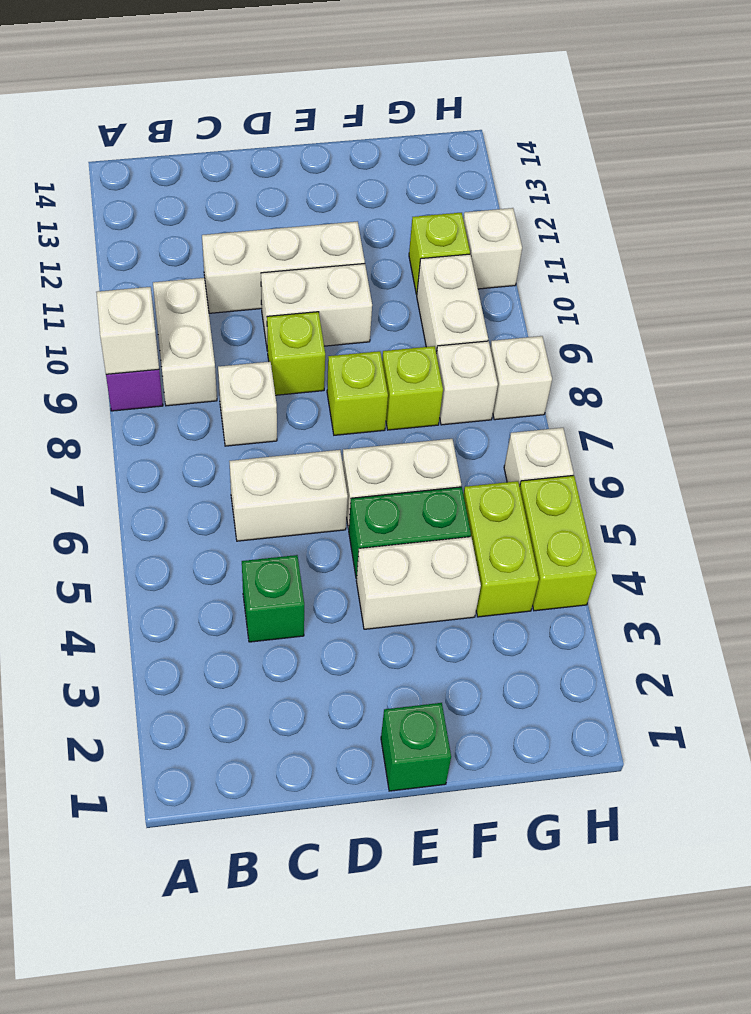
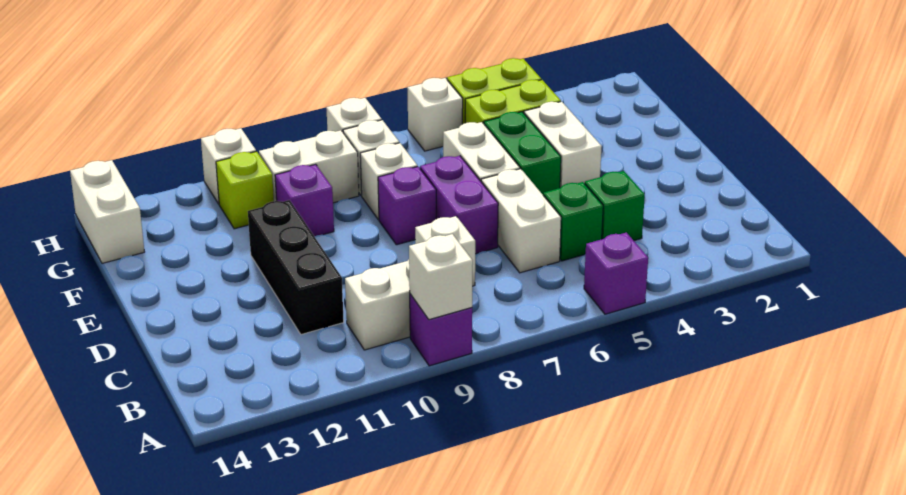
none -> purple 1x1 brick [584,232,648,314]
white 1x3 brick [202,222,365,313] -> black 1x3 brick [248,200,344,335]
none -> purple 1x2 brick [420,156,498,254]
lime 1x1 brick [267,312,325,395] -> none
white 1x2 brick [261,264,372,346] -> white 1x2 brick moved to [70,160,144,263]
green 1x1 brick [381,703,451,791] -> green 1x1 brick moved to [543,182,603,261]
lime 1x1 brick [327,351,388,435] -> purple 1x1 brick [378,167,436,245]
lime 1x1 brick [382,346,443,430] -> white 1x1 brick [360,143,417,220]
none -> purple 1x1 brick [275,164,334,236]

